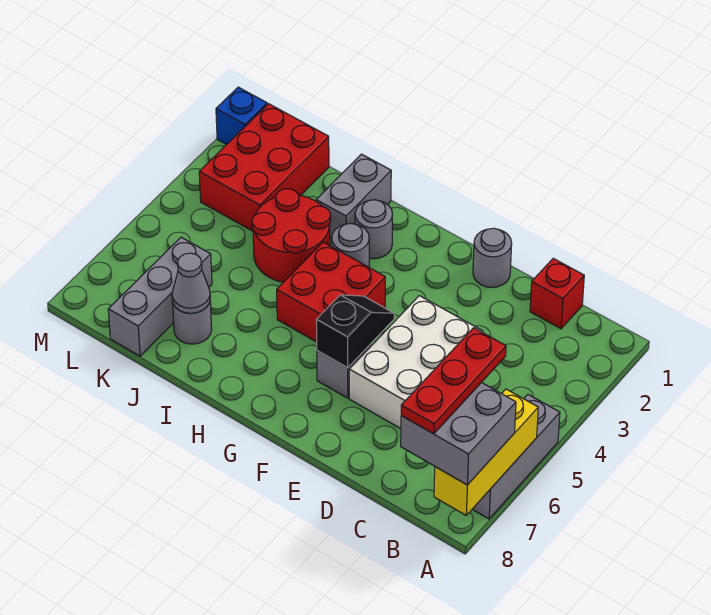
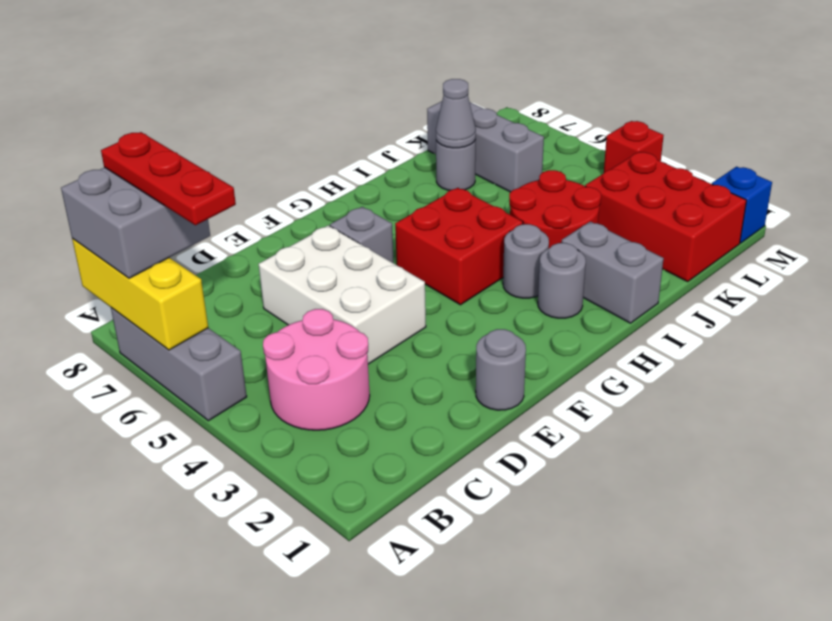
none -> pink 2x2 round brick [263,309,370,430]
red 1x1 brick [530,258,584,329] -> red 1x1 brick moved to [604,121,664,173]
black 1x2 slope [316,295,394,368] -> none

